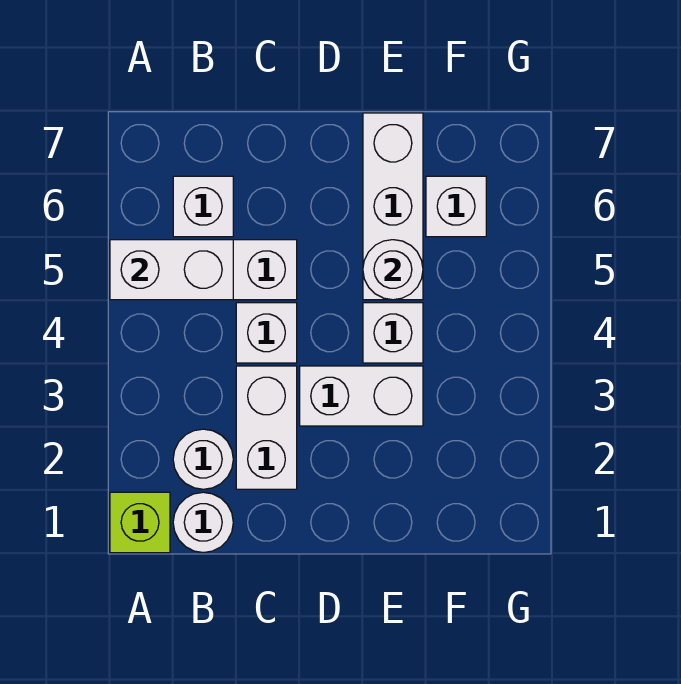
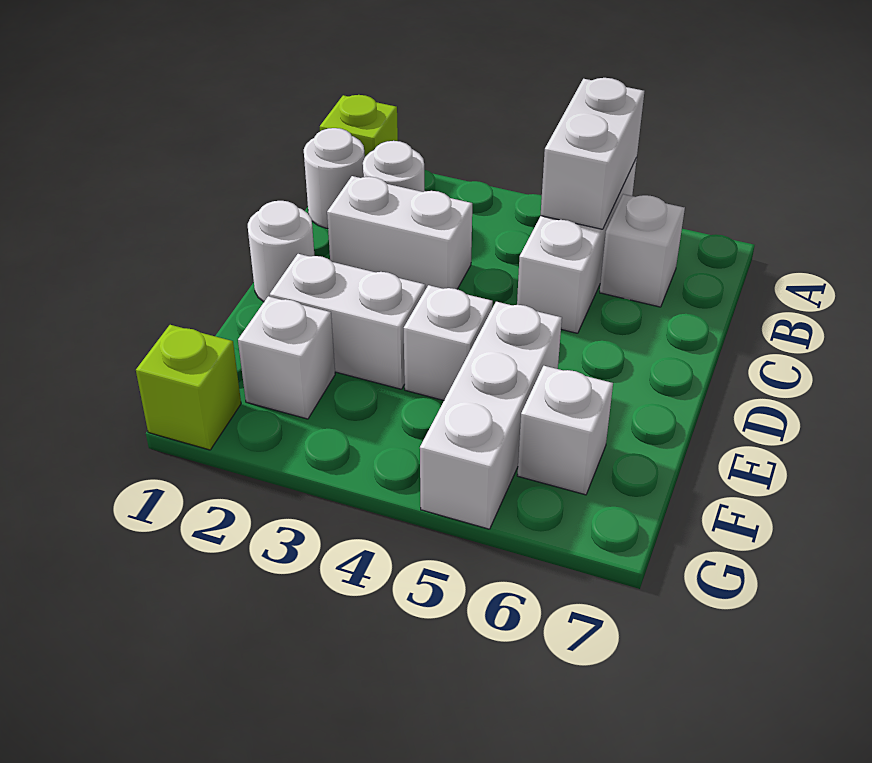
white 1x1 brick [236,303,297,363] -> white 1x1 brick moved to [238,296,335,419]
white 1x2 brick [300,366,423,426] -> white 1x2 brick turned to [270,254,425,389]
white 1x3 brick [363,113,423,300] -> white 1x3 brick turned to [420,302,562,529]
white 1x1 round brick [363,240,423,300] -> white 1x1 round brick moved to [248,201,315,302]
none -> lime 1x1 brick [136,325,241,450]

